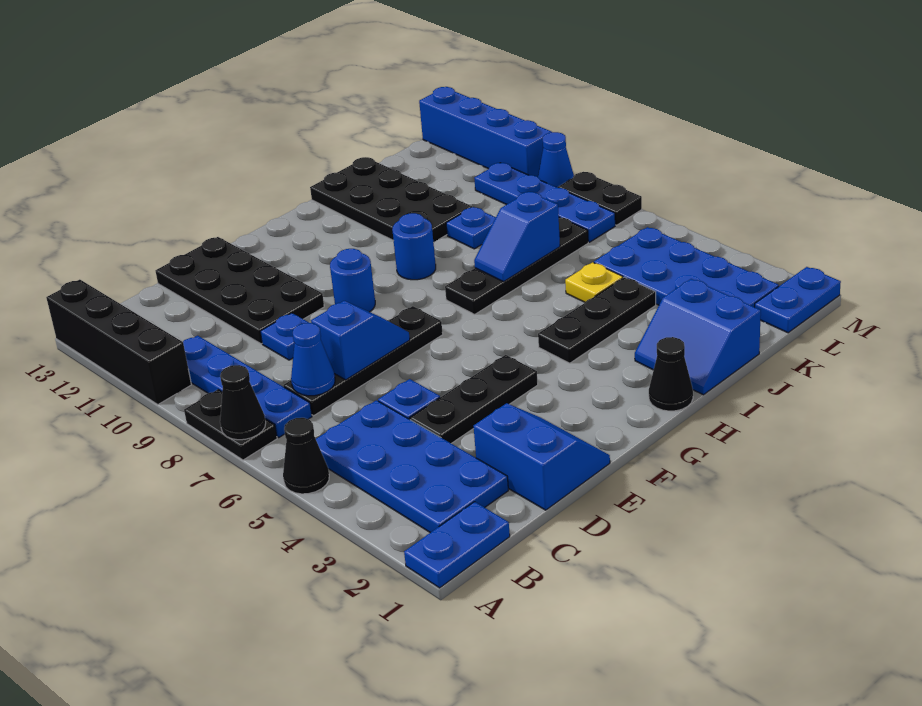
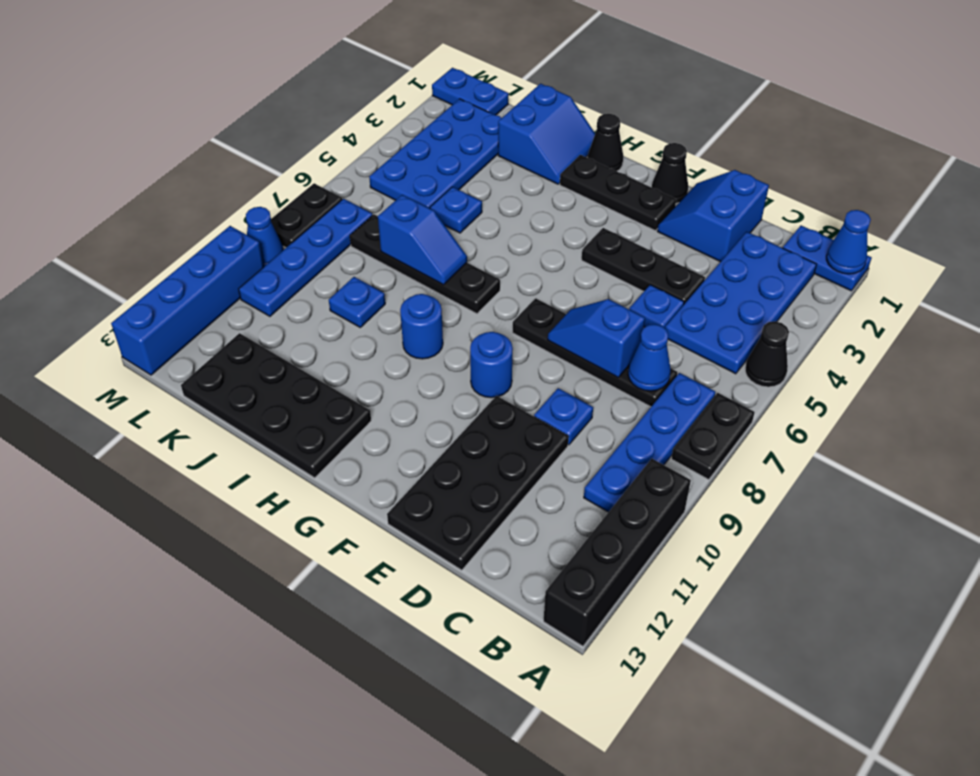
none -> blue 1x1 cone [826,210,871,274]
black 1x1 cone [220,365,266,440] -> black 1x1 cone moved to [652,143,688,204]
black 1x3 plate [538,277,656,363] -> black 1x3 plate moved to [560,155,676,231]
black 2x4 plate [310,157,472,243] -> black 2x4 plate turned to [181,333,371,478]
yellow 1x1 plate [565,262,623,302] -> blue 1x1 plate [430,187,482,233]

